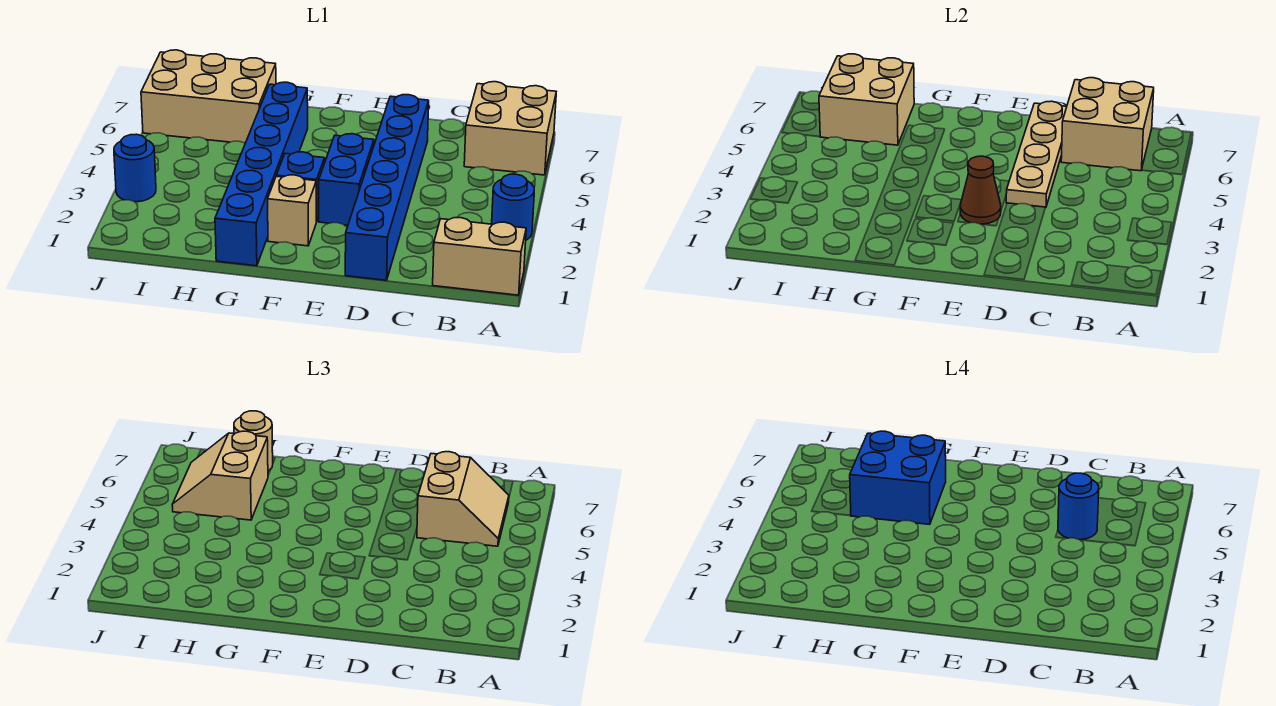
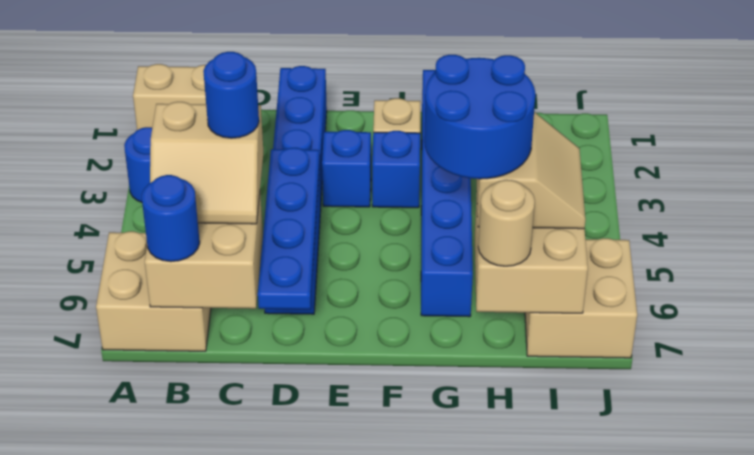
tan 2x2 slope [417,452,509,546] -> tan 2x2 slope turned to [150,102,263,224]
tan 1x4 plate [1006,101,1067,208] -> blue 1x4 plate [258,148,319,309]
blue 1x2 brick [319,134,374,225] -> blue 1x1 brick [322,130,371,207]
brown 1x1 cone [960,156,1001,224] -> none
blue 2x2 brick [850,431,946,525] -> blue 2x2 round brick [424,55,535,179]
tan 2x3 brick [141,50,276,143] -> tan 2x2 brick [525,238,637,358]
blue 1x1 round brick [114,134,156,202] -> blue 1x1 round brick moved to [142,175,200,262]

